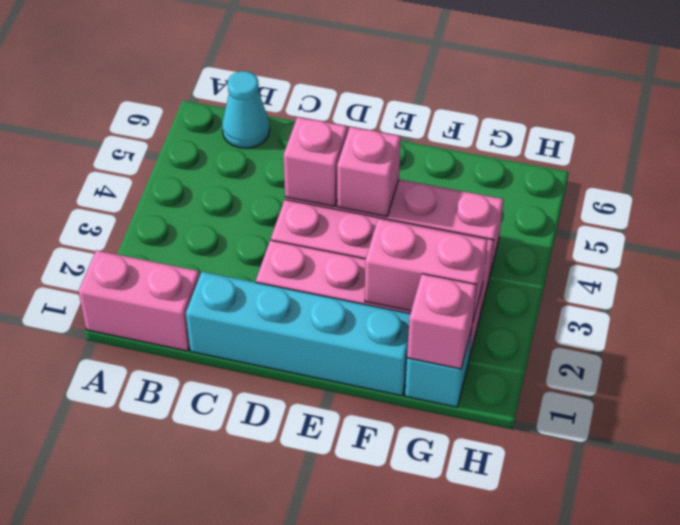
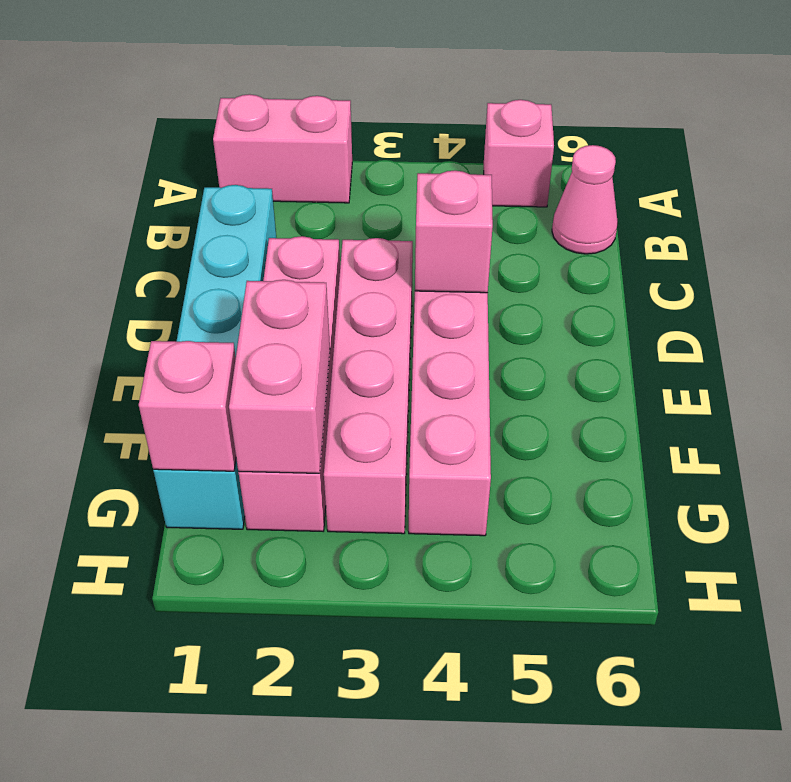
pink 1x2 brick [78,250,200,351] -> pink 1x2 brick turned to [213,94,352,203]
cyan 1x1 cone [222,71,270,148] -> pink 1x1 cone [552,145,618,254]
pink 1x1 brick [337,127,401,217] -> pink 1x1 brick moved to [484,100,554,207]

